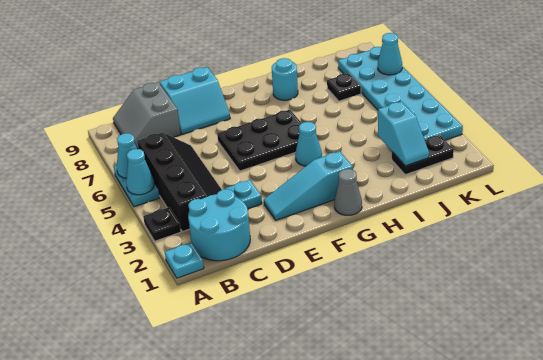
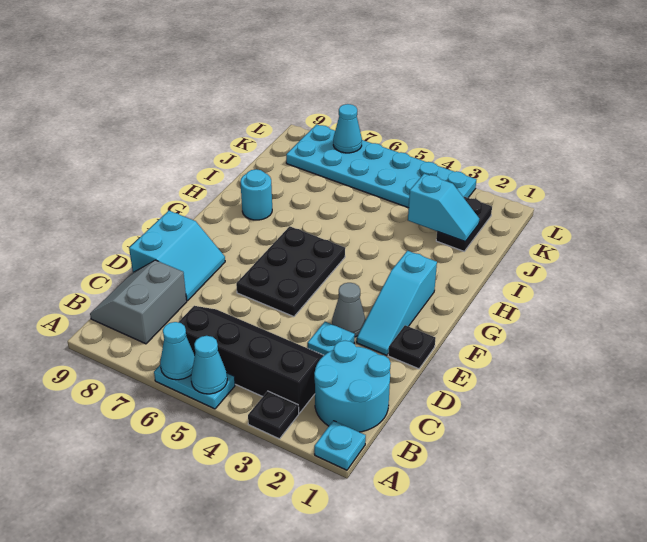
grey 2x2 slope [113,82,181,149] -> grey 2x2 slope turned to [90,260,187,344]
grey 1x1 cone [334,169,362,215] -> grey 1x1 cone moved to [332,283,366,337]
cyan 1x1 cone [295,122,322,166] -> none
black 1x1 plate [327,73,361,101] -> black 1x1 plate moved to [388,325,436,369]

